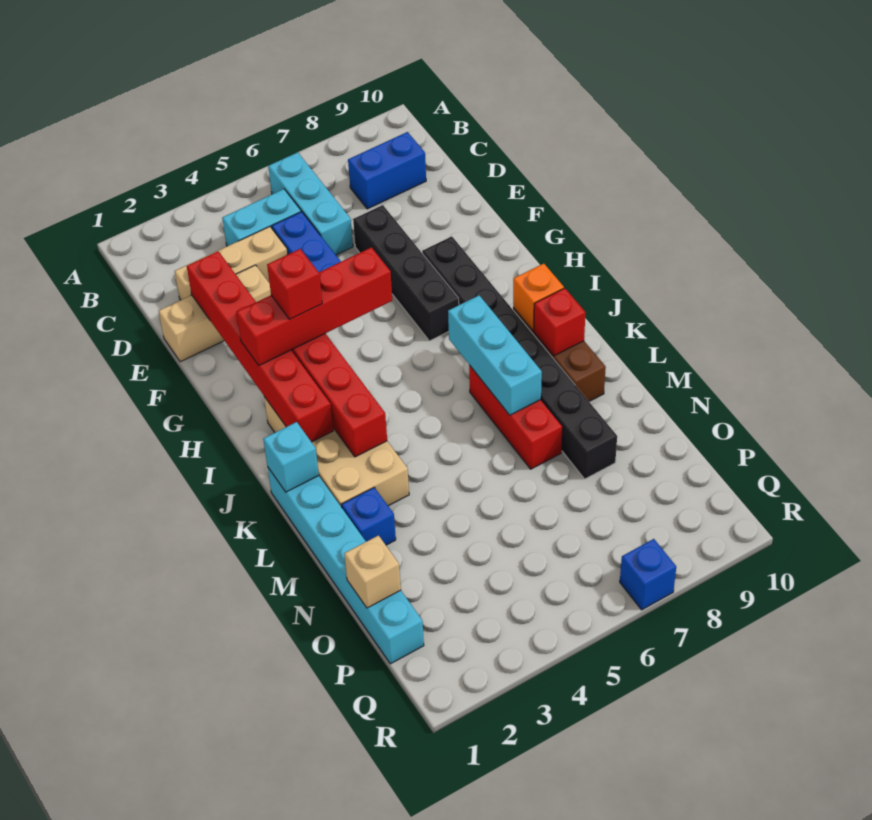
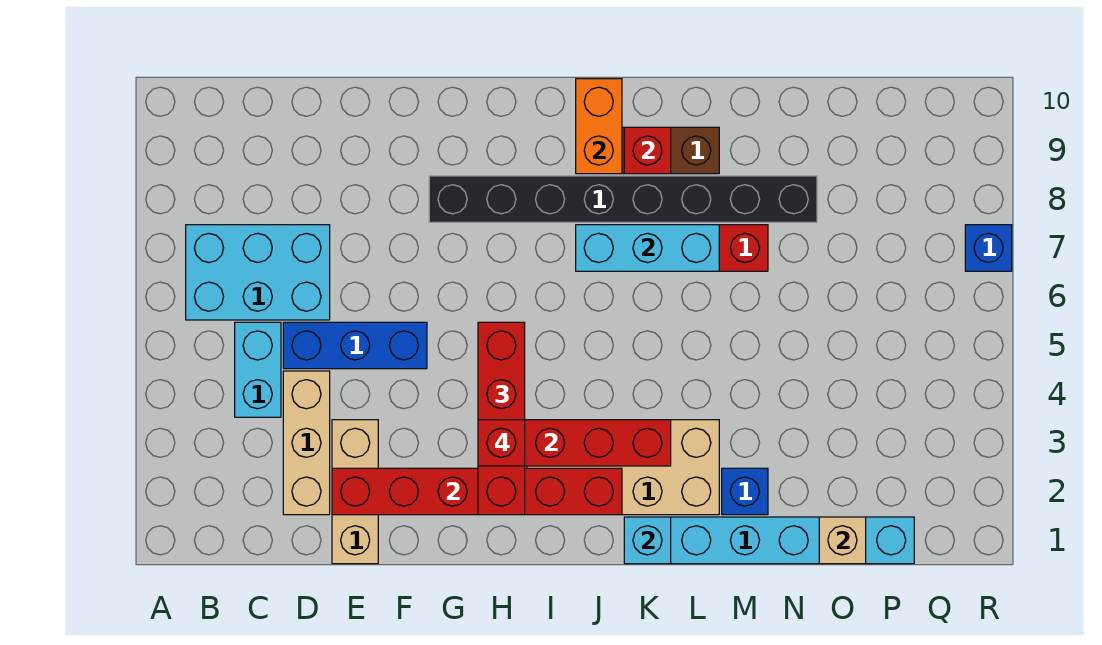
cyan 1x3 brick [268,152,353,255] -> cyan 2x3 brick [186,225,330,320]
blue 1x2 brick [348,132,426,209] -> none
black 1x4 brick [353,205,459,341] -> none
orange 1x1 brick [513,264,564,331] -> orange 1x2 brick [576,79,622,174]

